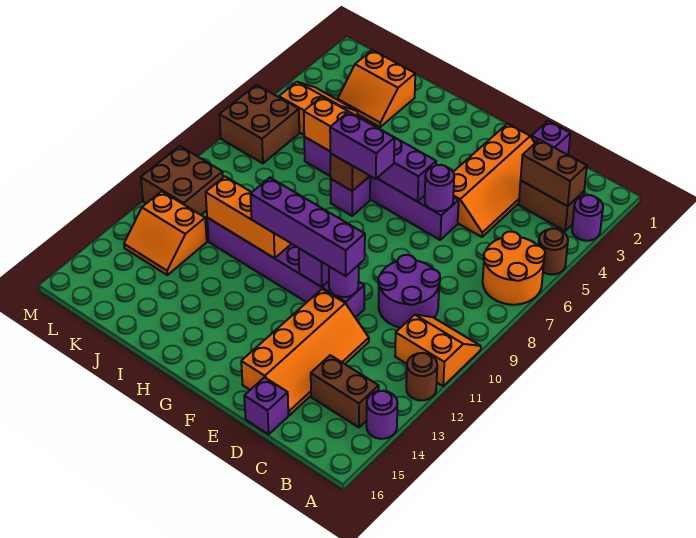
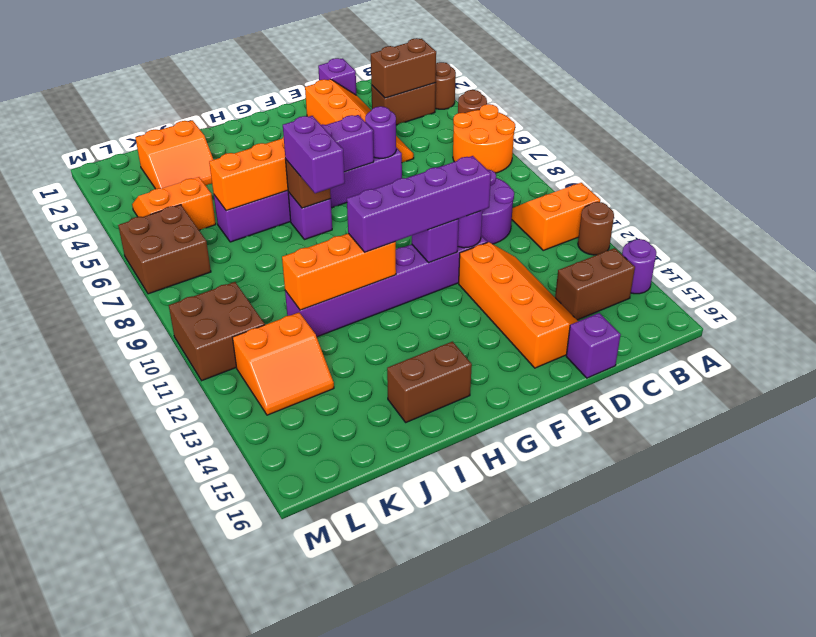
purple 1x1 round brick [572,195,603,241] -> brown 1x1 round brick [435,62,456,109]
purple 1x2 brick [330,112,394,179] -> purple 1x2 brick turned to [283,116,345,193]
none -> brown 1x2 brick [387,342,472,422]

